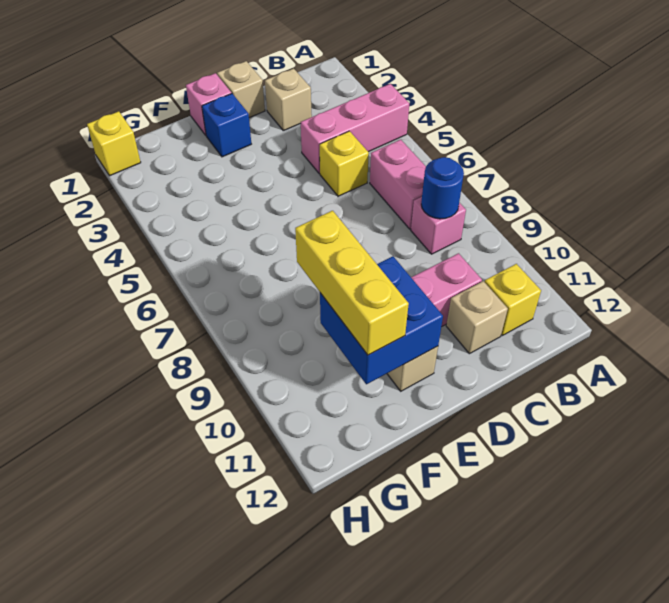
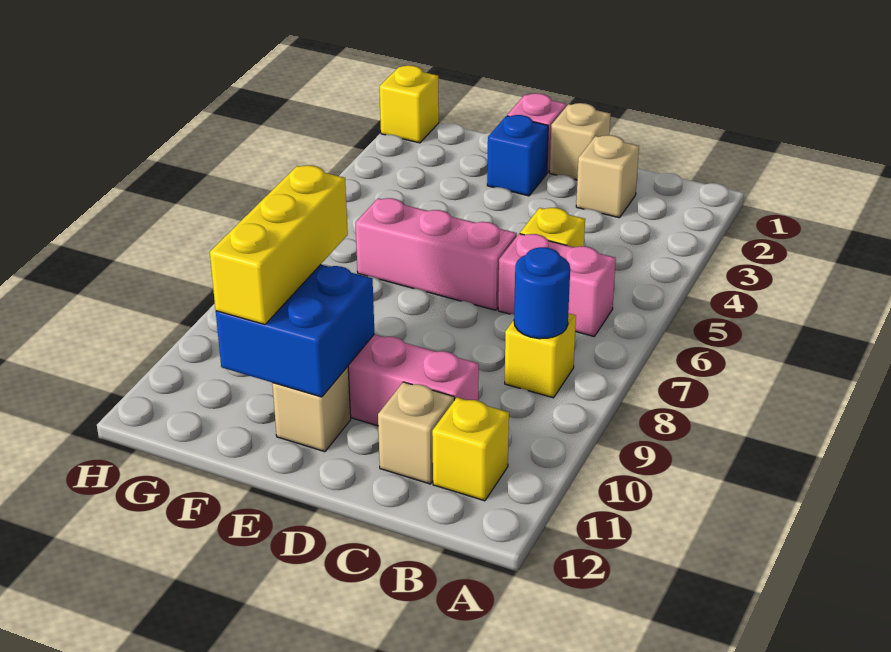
pink 1x3 brick [301,84,409,174] -> pink 1x3 brick moved to [355,198,517,310]
pink 1x2 brick [370,140,426,229] -> pink 1x2 brick turned to [498,234,616,336]
pink 1x1 brick [411,197,466,254] -> yellow 1x1 brick [505,313,576,398]

